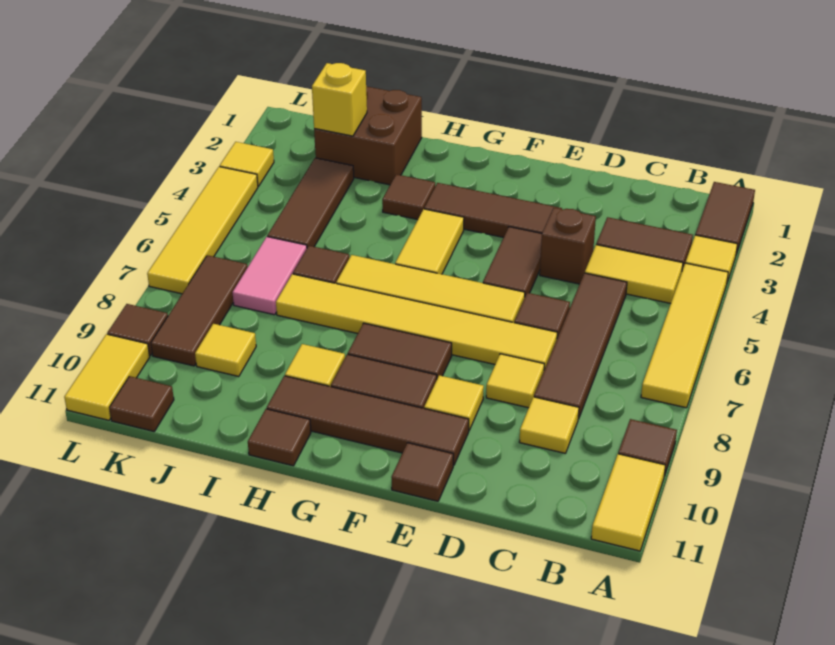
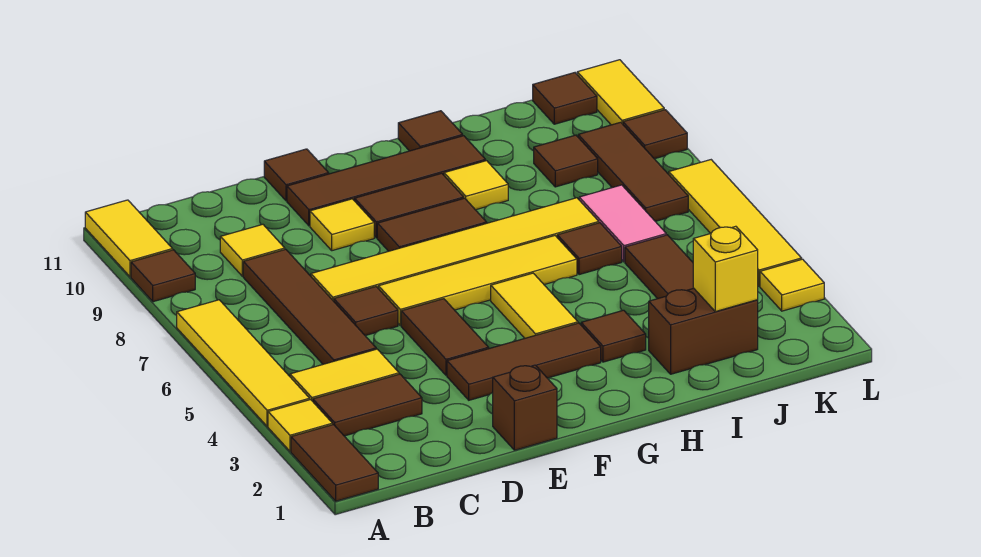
brown 1x1 brick [540,208,596,284] -> brown 1x1 brick moved to [493,365,557,450]
yellow 1x1 tile [486,354,544,408] -> none
brown 2x2 brick [314,86,422,185] -> brown 1x2 brick [649,288,758,374]
yellow 1x1 tile [195,324,256,377] -> brown 1x1 tile [534,135,598,187]

